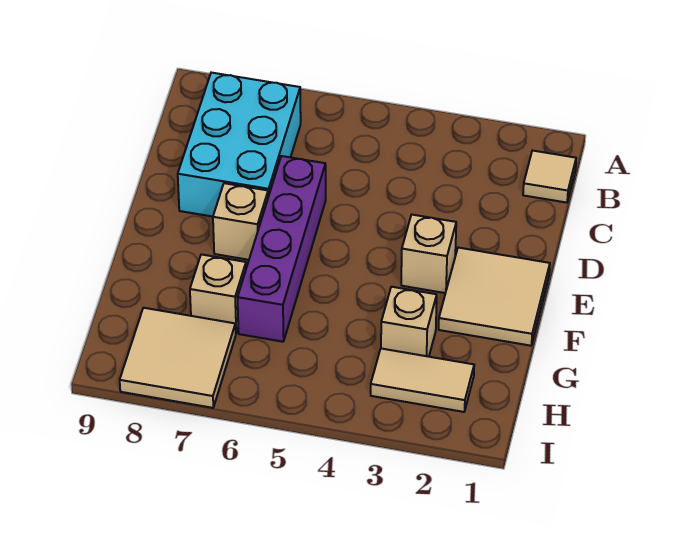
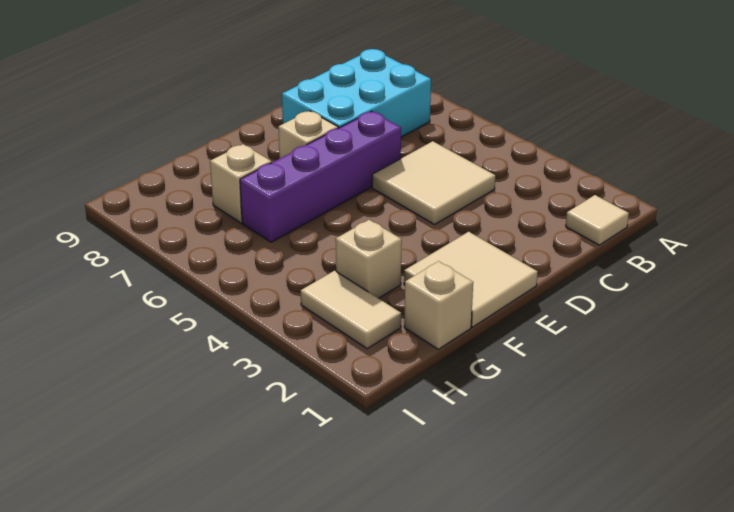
tan 1x1 brick [401,215,456,293] -> tan 1x1 brick moved to [404,261,473,349]
tan 2x2 tile [120,308,236,408] -> tan 2x2 tile moved to [372,141,495,225]

